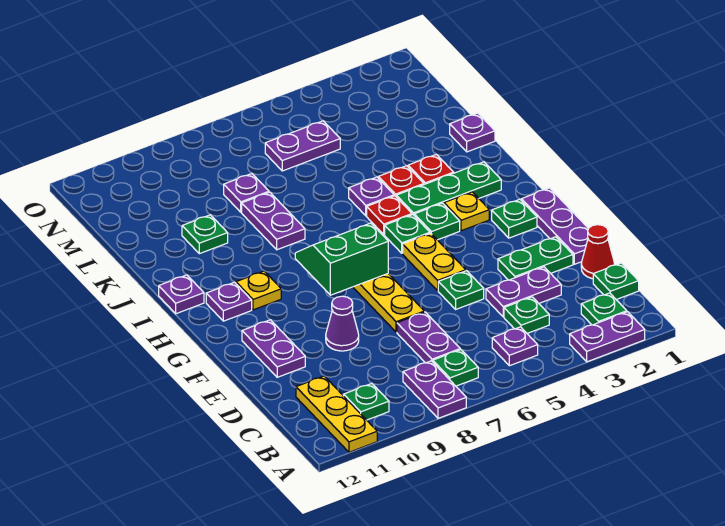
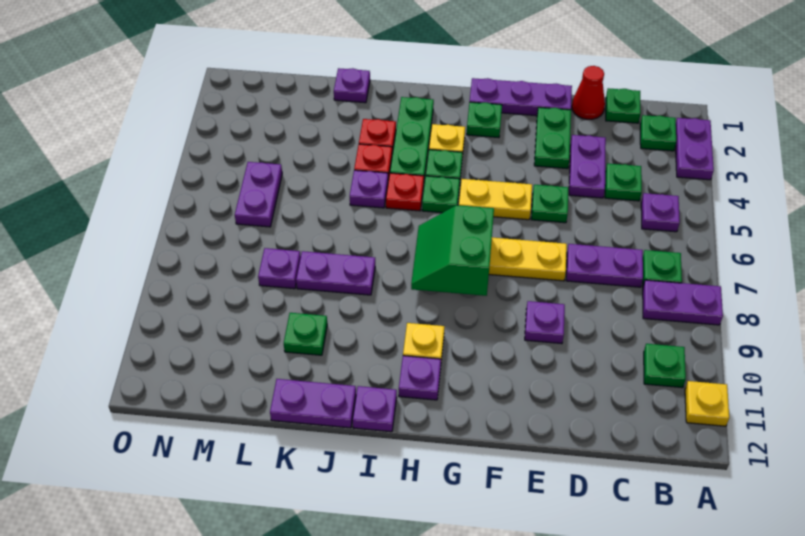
yellow 1x3 plate [296,376,377,452] -> yellow 1x1 plate [685,381,729,426]
purple 1x1 cone [326,296,359,351] -> purple 1x1 plate [525,301,565,344]
purple 1x2 plate [242,320,305,377] -> purple 1x2 plate moved to [270,379,356,428]

